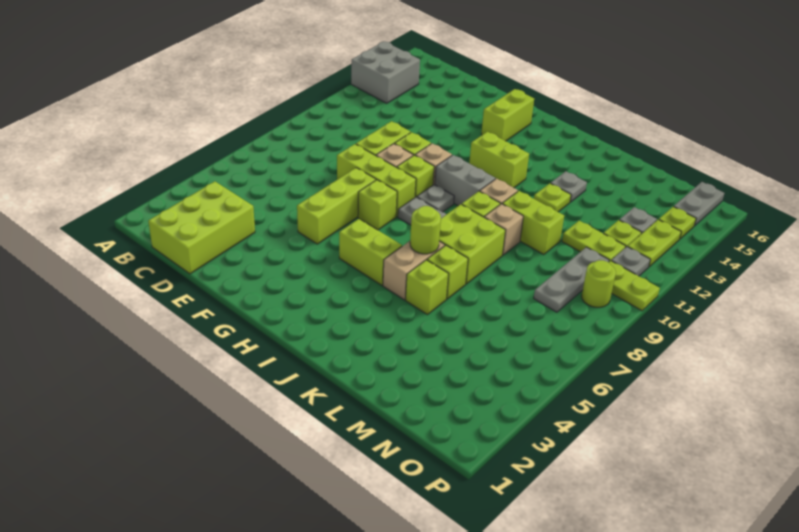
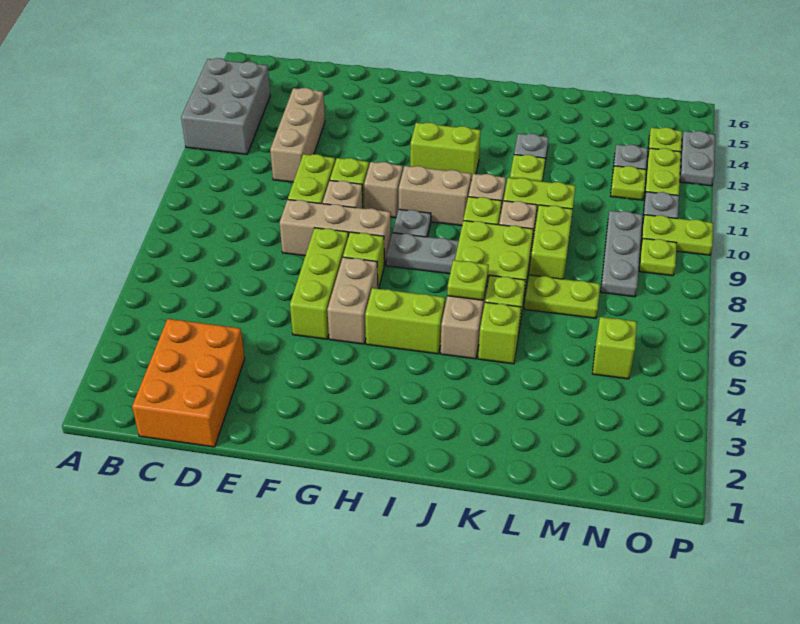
grey 2x2 brick [351,42,420,103] -> grey 2x3 brick [181,58,270,154]
lime 2x3 brick [148,181,255,274] -> orange 2x3 brick [132,319,245,447]
none -> tan 1x3 brick [270,88,325,182]
lime 1x3 brick [337,144,416,217] -> tan 1x3 brick [280,200,391,265]
none -> tan 1x2 brick [327,257,378,344]
lime 1x1 brick [397,155,434,197] -> lime 1x1 brick moved to [592,317,637,379]
lime 1x2 brick [481,89,534,141] -> lime 1x2 brick moved to [529,205,573,279]
grey 1x2 brick [435,155,495,206] -> tan 1x2 brick [399,166,471,226]
lime 1x1 round brick [410,206,441,254] -> lime 1x1 plate [447,260,489,300]
lime 1x2 plate [562,221,626,262] -> lime 1x2 plate moved to [524,275,600,318]
lime 1x1 round brick [582,260,616,307] -> lime 1x1 plate [639,238,677,276]
grey 1x2 plate [674,182,724,226] -> grey 1x2 plate moved to [680,131,715,186]

